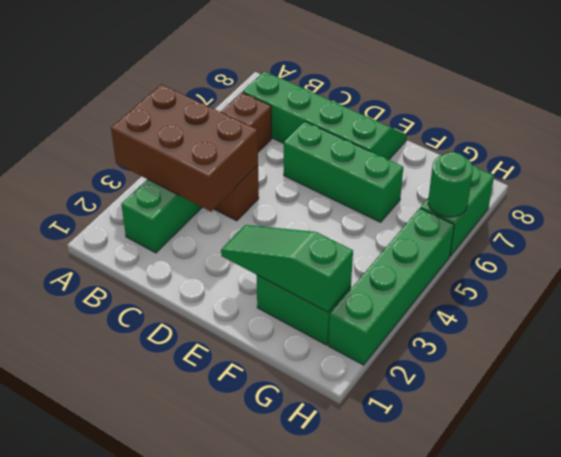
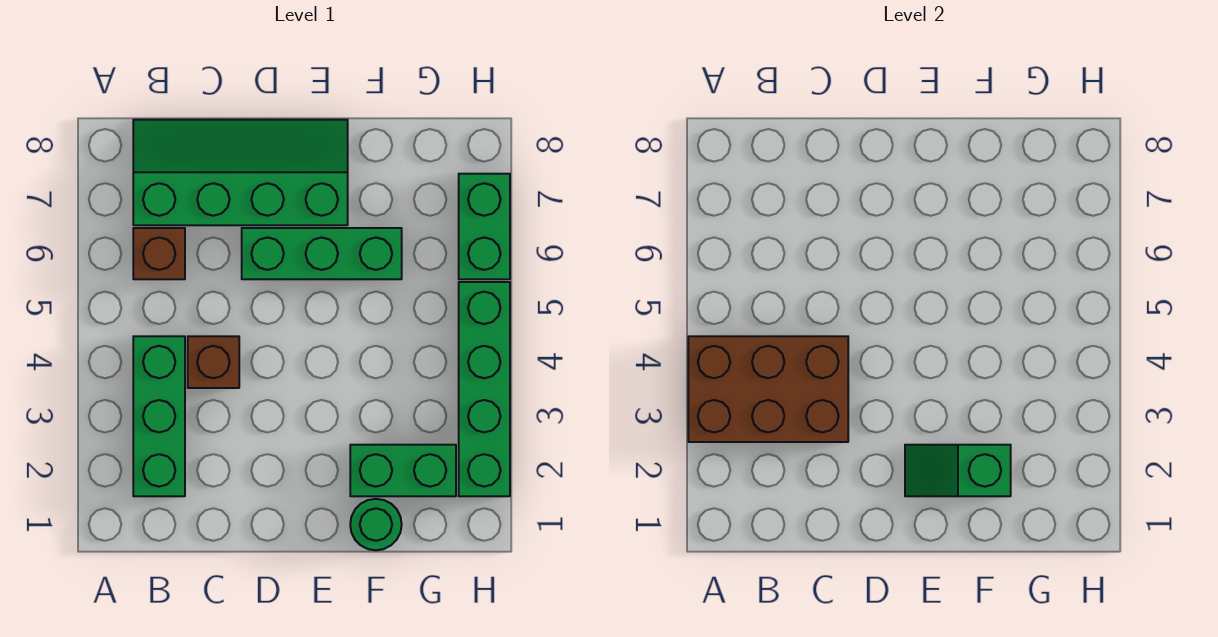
green 1x3 slope [221,225,353,312] -> green 1x2 slope [905,445,1011,496]
green 1x1 round brick [428,152,473,217] -> green 1x1 round brick moved to [350,499,402,550]

